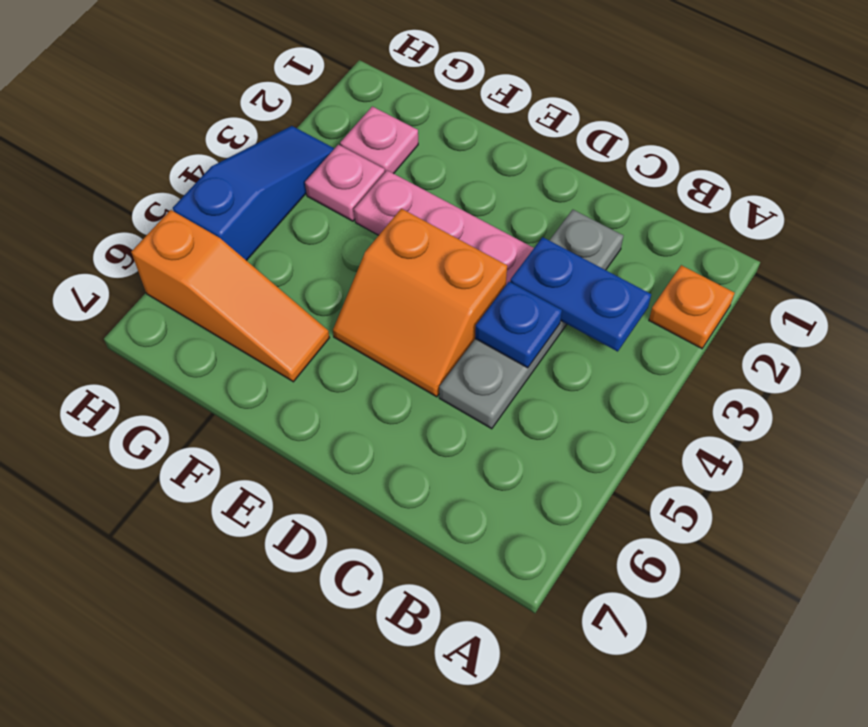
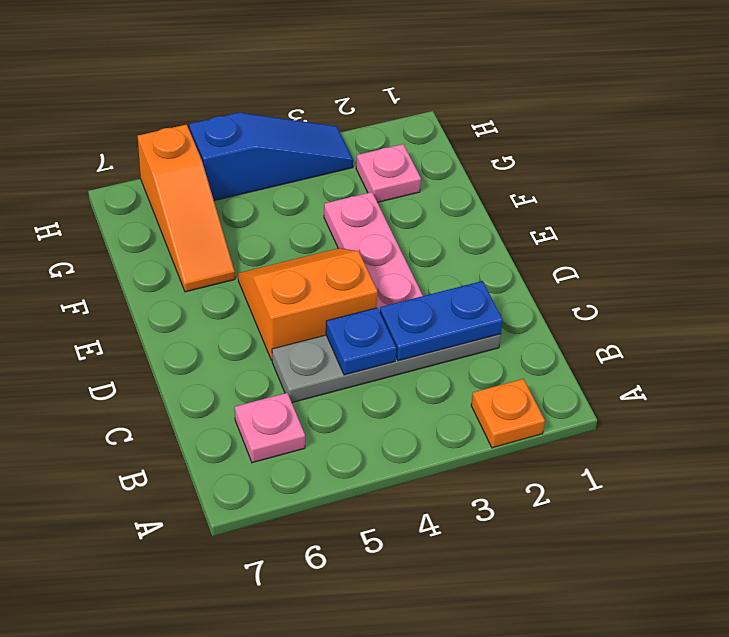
blue 1x2 plate [510,237,651,352] -> blue 1x2 plate turned to [380,281,503,361]
orange 2x2 slope [333,209,507,397] -> orange 2x2 slope turned to [238,248,377,360]
pink 1x1 plate [305,144,385,221] -> pink 1x1 plate moved to [235,393,305,463]

